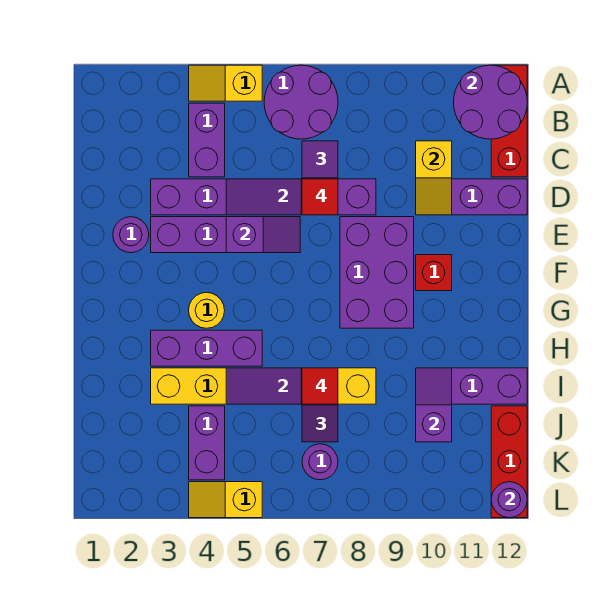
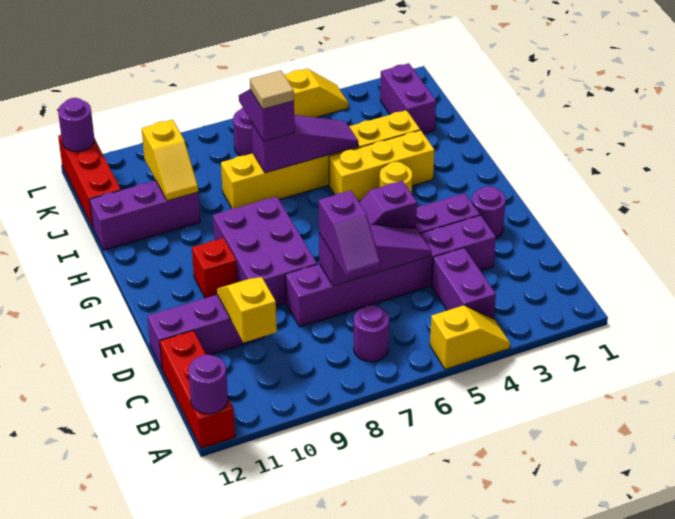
purple 2x2 round brick [264,65,338,139] -> purple 1x1 round brick [354,305,389,362]
purple 2x2 round brick [454,65,527,139] -> purple 1x1 round brick [188,354,228,414]
red 1x1 tile [302,179,338,215] -> none
purple 1x3 brick [151,330,262,366] -> yellow 1x3 brick [329,130,435,201]
red 1x1 tile [302,368,338,404] -> tan 1x1 tile [250,70,294,109]
purple 1x2 slope [416,368,452,442] -> yellow 1x2 slope [142,120,198,201]
purple 1x2 brick [189,406,225,480] -> purple 1x2 brick moved to [380,63,436,134]

